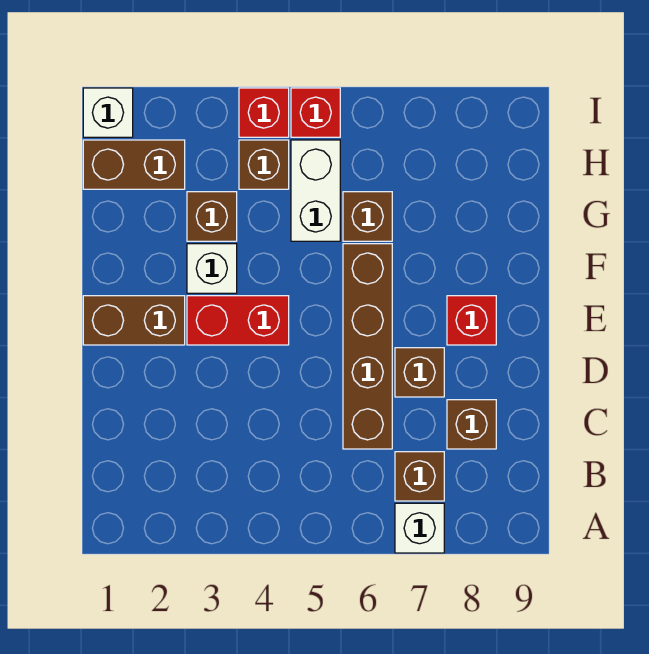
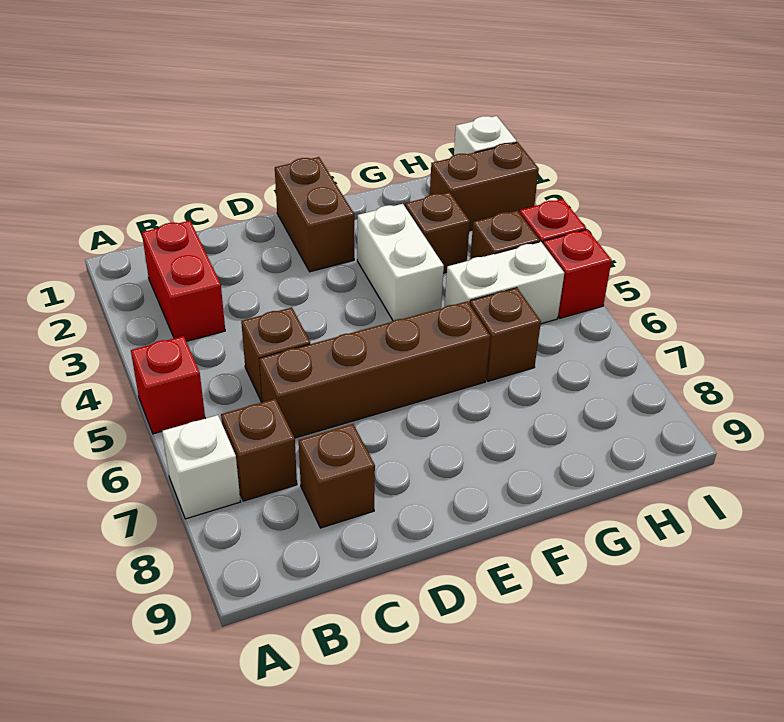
brown 1x1 brick [395,348,444,397] -> brown 1x1 brick moved to [241,307,310,402]
red 1x2 brick [187,296,289,345] -> red 1x2 brick moved to [142,221,225,341]
red 1x1 brick [447,296,496,345] -> red 1x1 brick moved to [131,336,205,434]
white 1x1 brick [187,244,237,293] -> white 1x2 brick [357,204,444,321]
brown 1x2 brick [83,140,185,189] -> brown 1x2 brick turned to [430,142,539,231]

